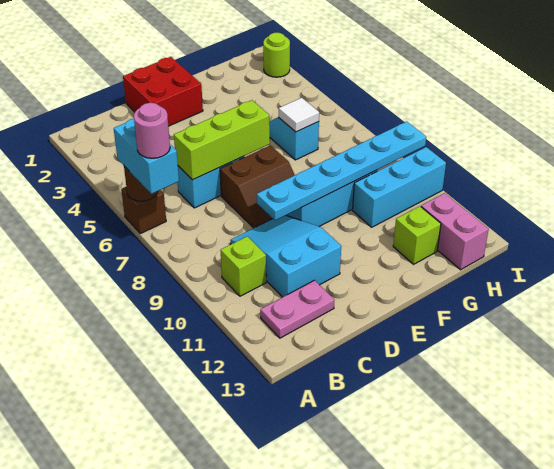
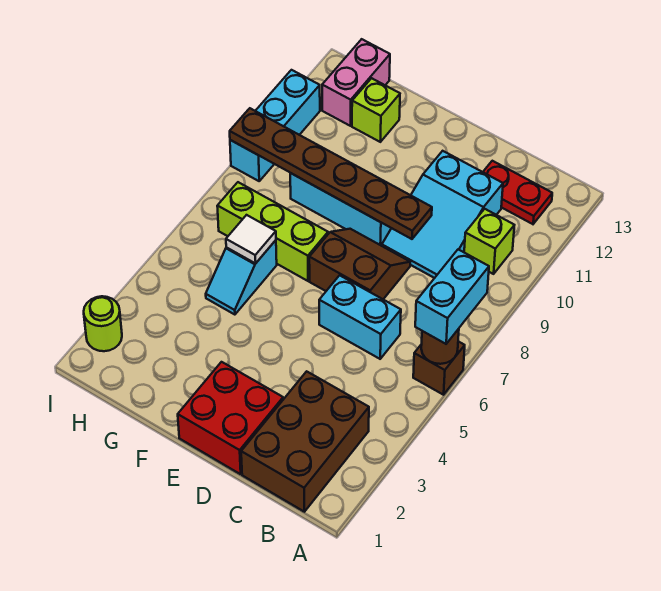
pink 1x1 round brick [134,103,170,158] -> none
none -> brown 2x3 brick [241,371,369,512]
pink 1x2 plate [260,280,334,338] -> red 1x2 plate [483,161,552,224]
lime 1x3 brick [174,100,270,180] -> lime 1x3 brick moved to [217,182,328,281]
cyan 1x6 plate [257,121,426,220] -> brown 1x6 plate [230,108,432,239]
cyan 1x3 brick [353,147,446,227] -> cyan 1x3 brick turned to [230,70,320,181]

